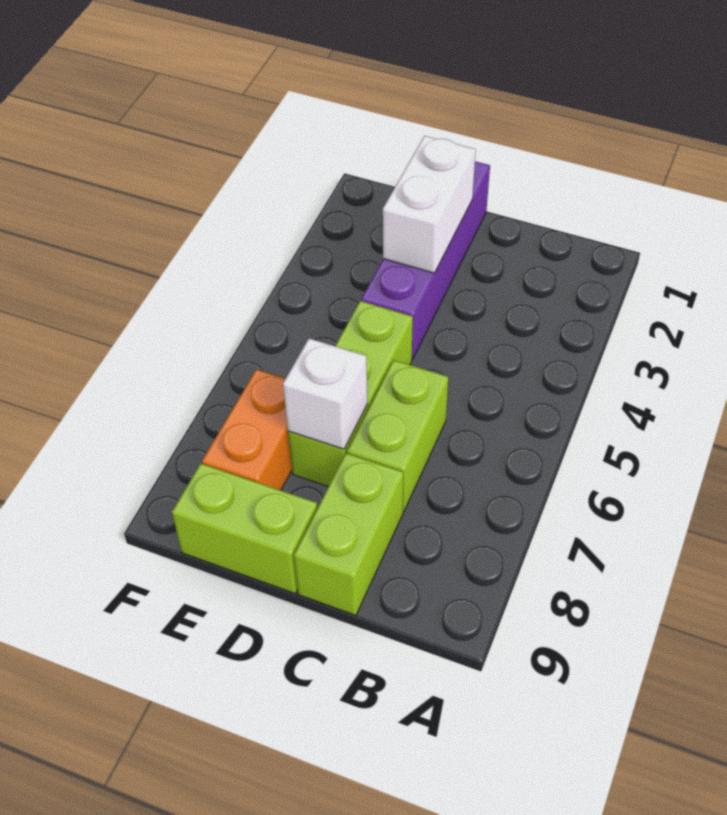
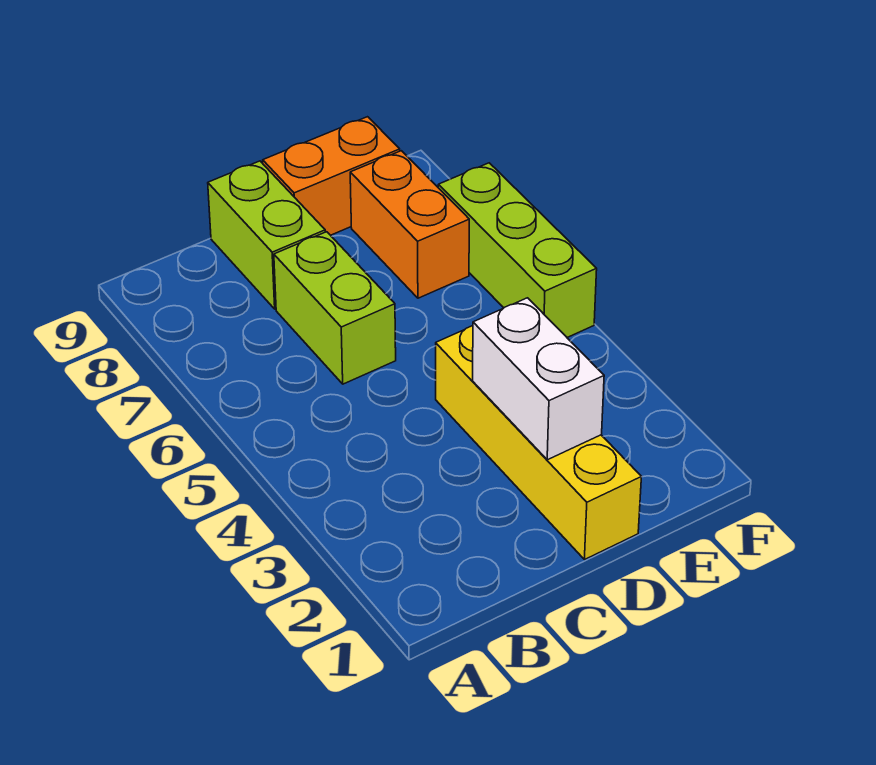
purple 1x4 brick [361,161,490,359] -> yellow 1x4 brick [436,326,641,560]
lime 1x3 brick [288,301,413,487] -> lime 1x3 brick moved to [438,163,597,337]
white 1x1 brick [283,339,367,449] -> none
lime 1x2 brick [172,463,317,594] -> orange 1x2 brick [263,117,400,235]

